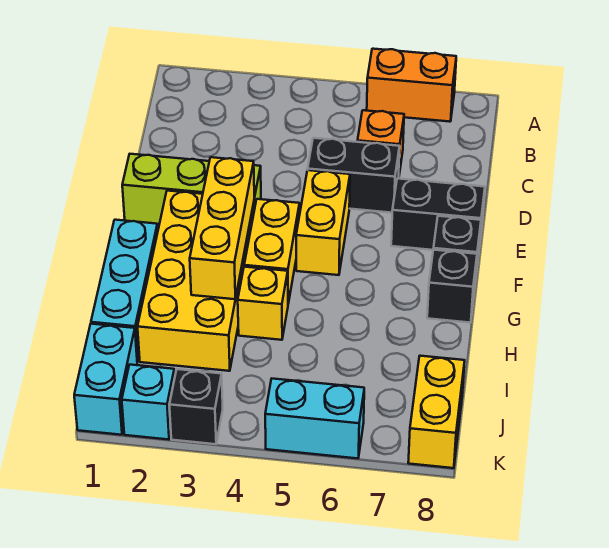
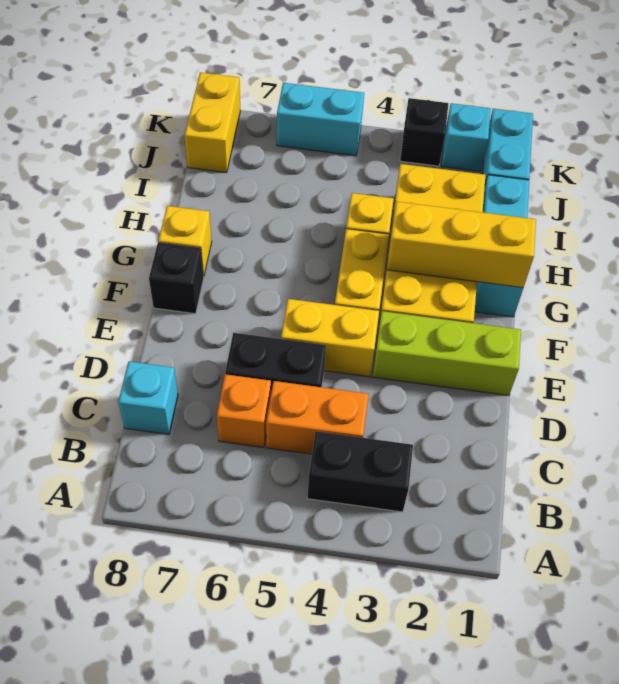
orange 1x2 brick [367,49,456,122] -> orange 1x2 brick moved to [266,381,369,454]
none -> cyan 1x1 brick [118,361,178,434]
yellow 1x2 brick [296,170,350,275] -> yellow 1x2 brick turned to [281,299,379,377]
black 1x2 brick [391,178,485,250] -> black 1x2 brick moved to [307,431,413,512]
yellow 1x3 brick [190,157,254,299] -> yellow 1x3 brick turned to [387,201,536,288]
black 1x1 brick [427,250,477,323] -> yellow 1x1 brick [158,206,212,276]

